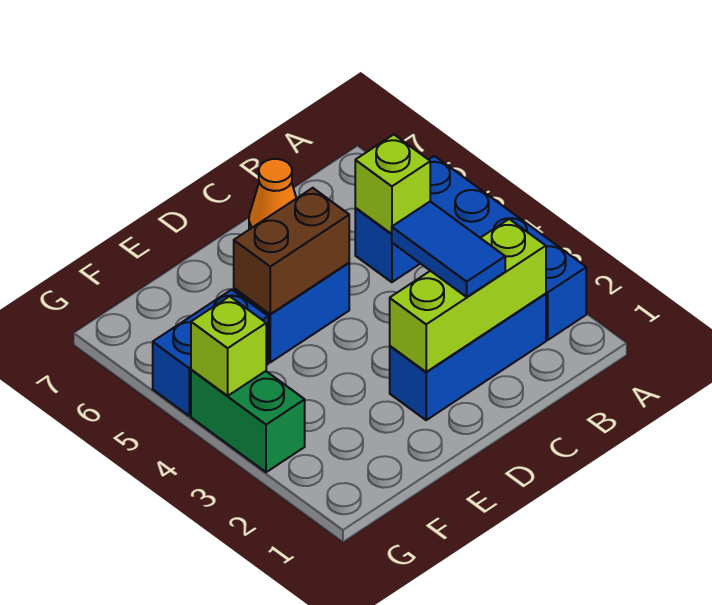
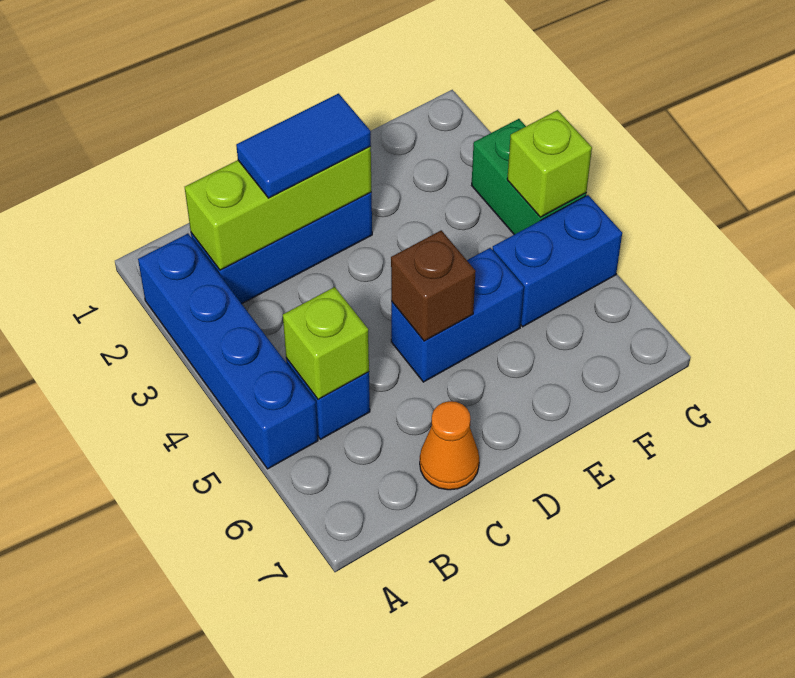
blue 1x2 tile [392,202,505,297] -> blue 1x2 tile turned to [236,94,371,198]
brown 1x2 brick [234,188,349,314] -> brown 1x1 brick [391,230,476,341]

